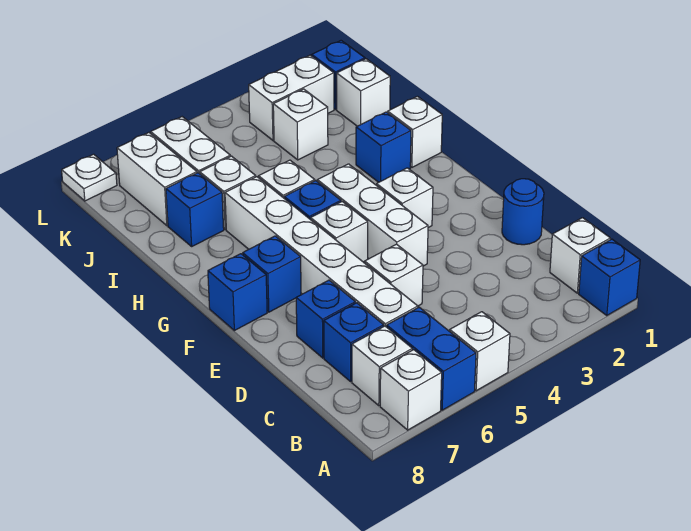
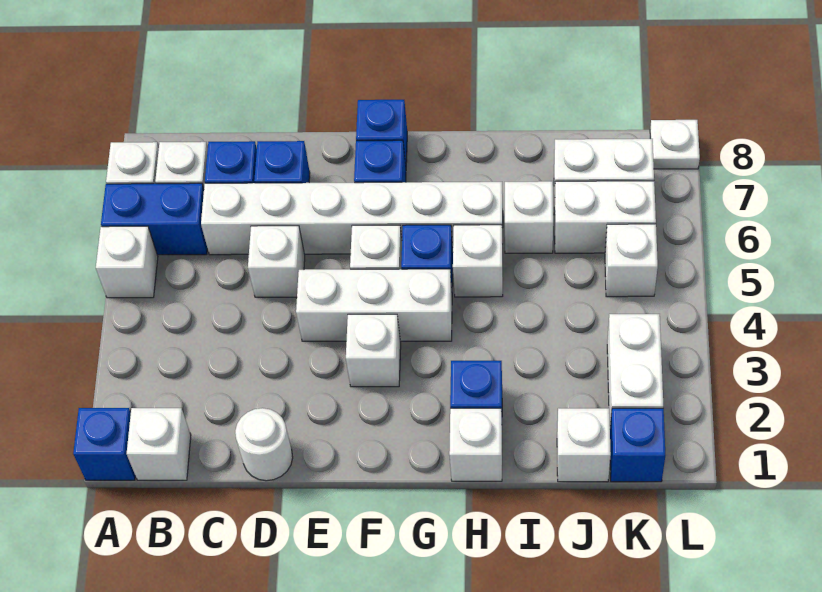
blue 1x1 round brick [502,179,544,245] -> white 1x1 round brick [235,408,293,481]
blue 1x1 brick [166,173,224,246] -> none
white 1x1 brick [273,89,328,160] -> white 1x1 brick moved to [605,224,658,297]

